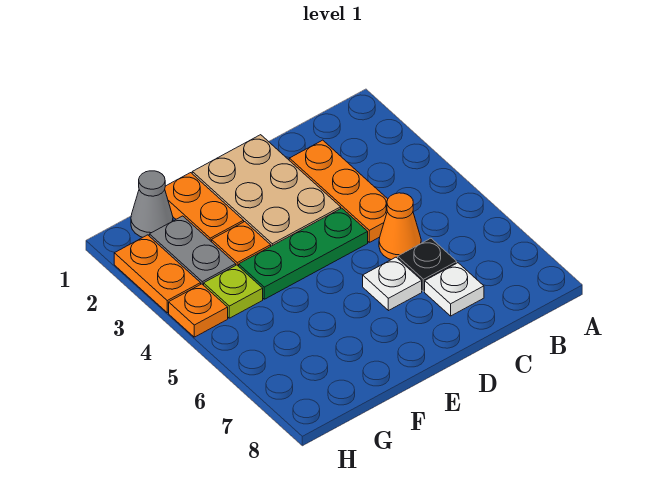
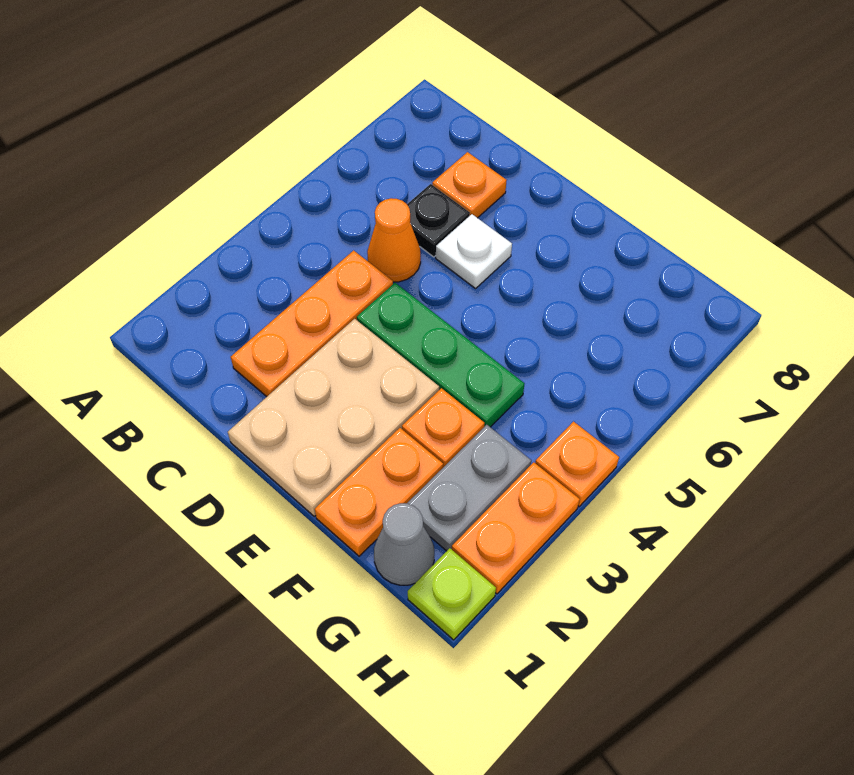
white 1x1 plate [425,263,484,316] -> orange 1x1 plate [432,152,507,218]
lime 1x1 plate [204,265,263,318] -> lime 1x1 plate moved to [408,548,496,640]

